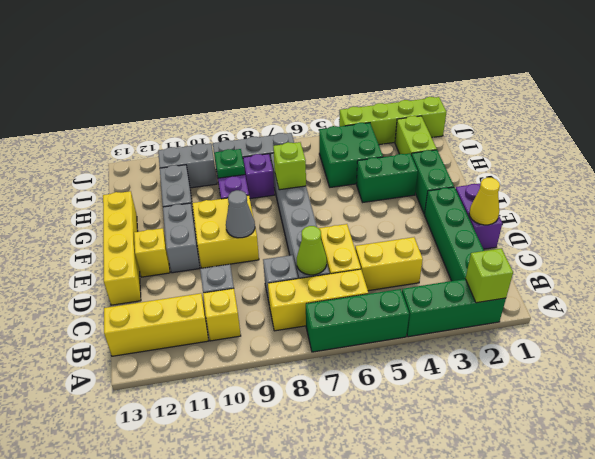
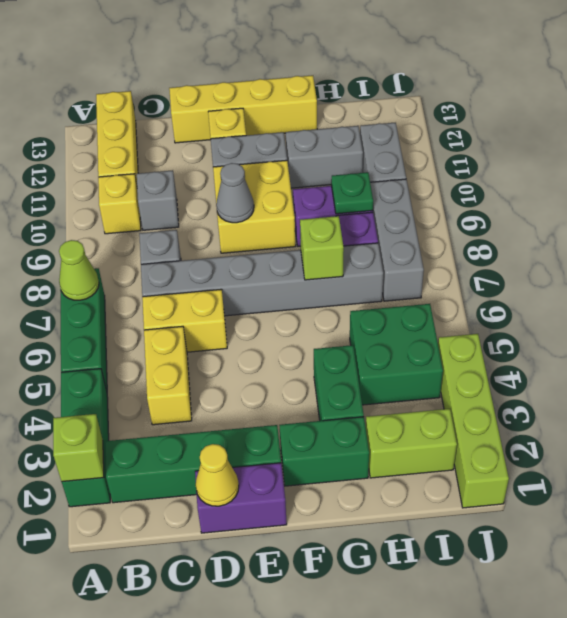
yellow 1x3 brick [268,269,368,331] -> none
lime 1x1 cone [297,226,327,275] -> lime 1x1 cone moved to [59,240,99,300]

